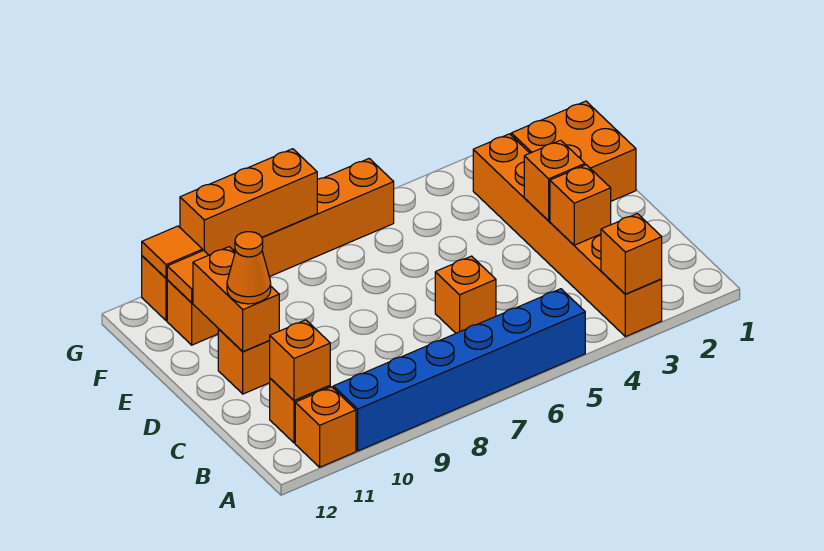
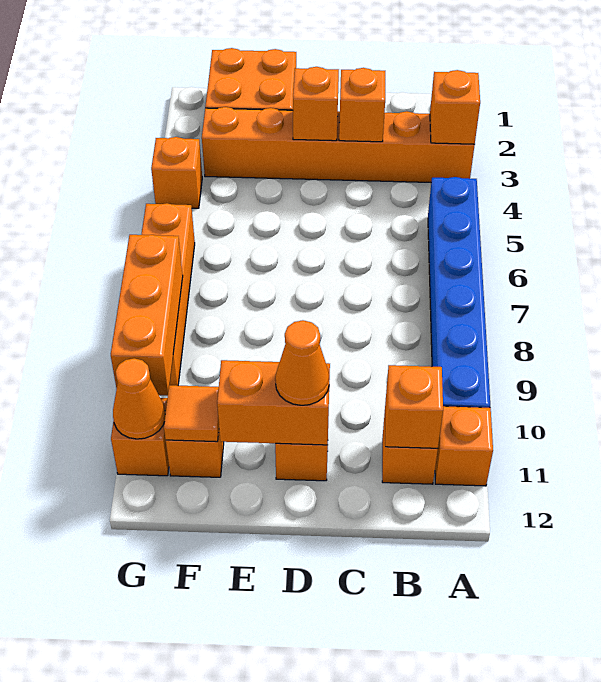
orange 1x1 brick [435,256,496,333] -> orange 1x1 brick moved to [151,137,202,208]
orange 1x1 tile [142,226,202,278] -> orange 1x1 cone [113,358,165,439]

